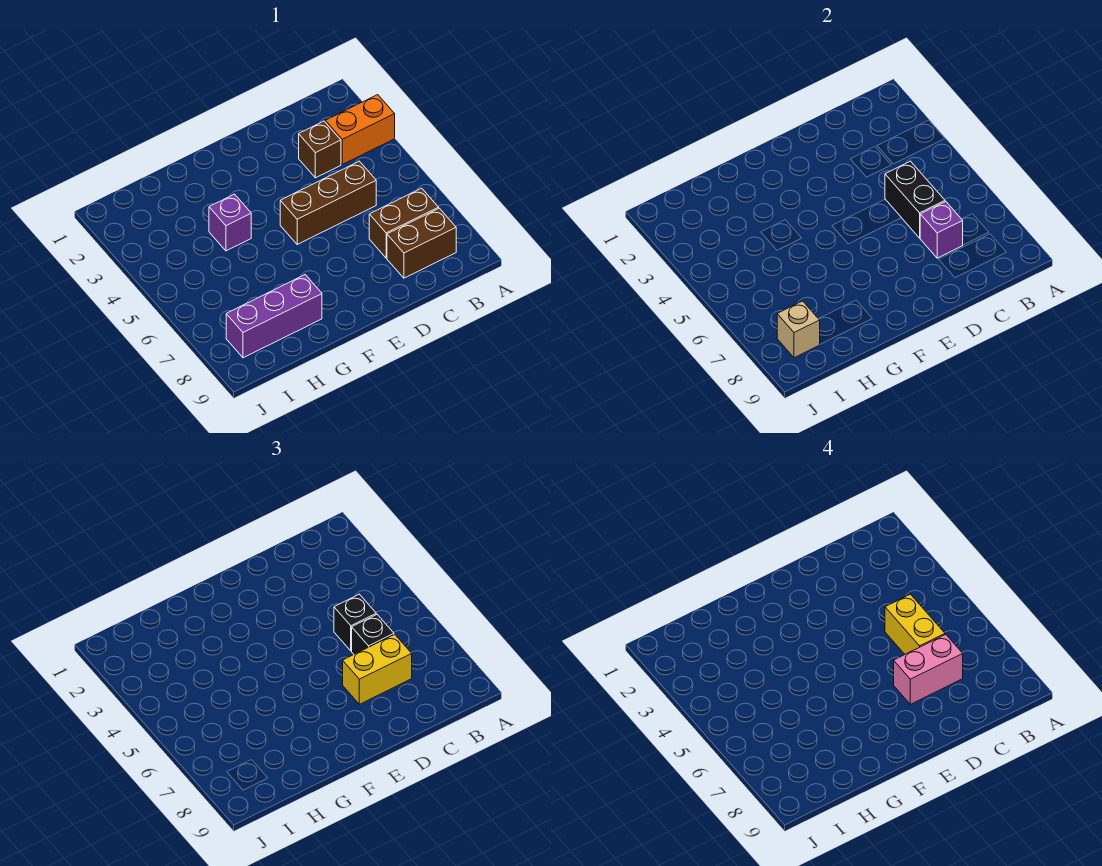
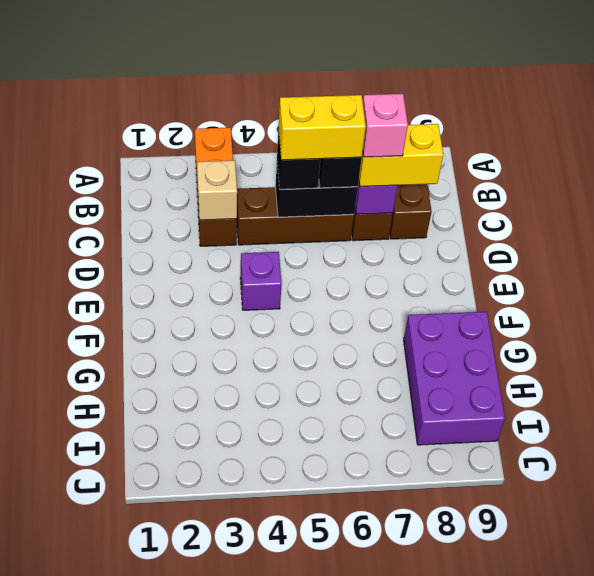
brown 1x3 brick [280,161,376,244] -> brown 1x3 brick turned to [237,187,354,245]
yellow 1x2 brick [343,635,412,704] -> yellow 1x2 brick turned to [359,124,443,187]
pink 1x2 brick [894,635,963,704] -> pink 1x1 brick [363,94,408,157]
purple 1x1 brick [209,194,251,251] -> purple 1x1 brick moved to [240,252,282,310]
purple 1x3 brick [226,275,322,358] -> purple 2x3 brick [404,312,505,445]
tan 1x1 brick [777,301,820,358] -> tan 1x1 brick moved to [197,160,237,220]

